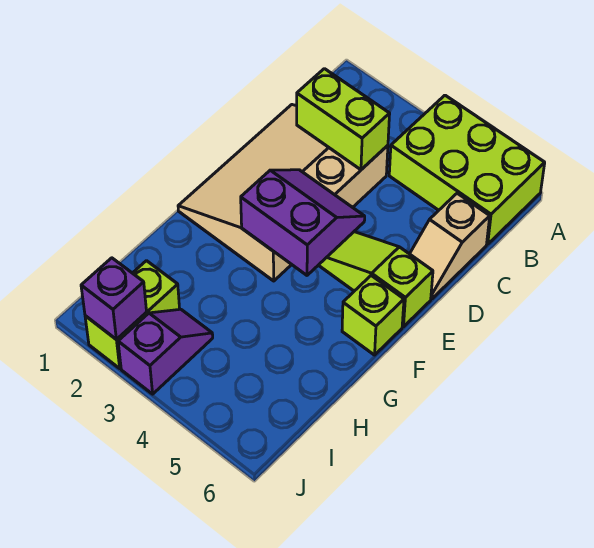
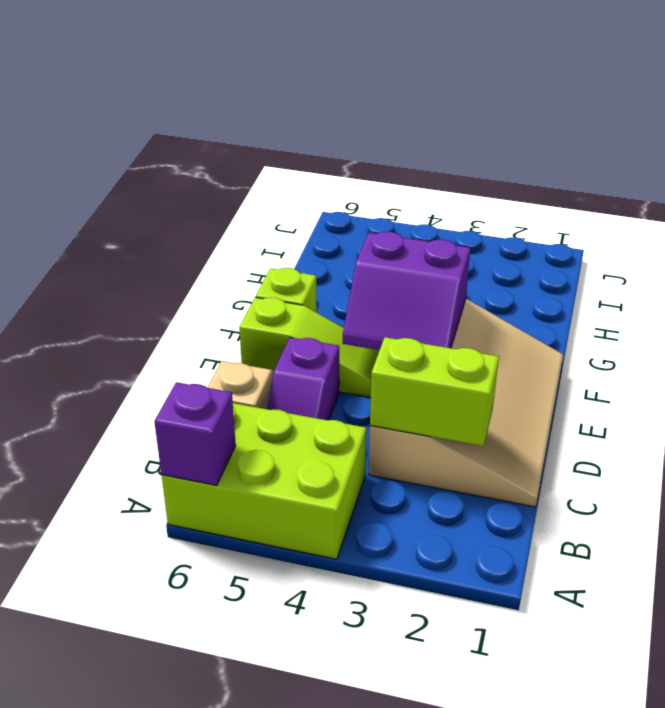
lime 1x2 brick [85,261,180,368] -> none
purple 1x2 slope [118,309,213,394] -> purple 1x2 slope moved to [267,337,339,420]
purple 1x1 brick [81,258,147,340] -> purple 1x1 brick moved to [154,382,236,485]

